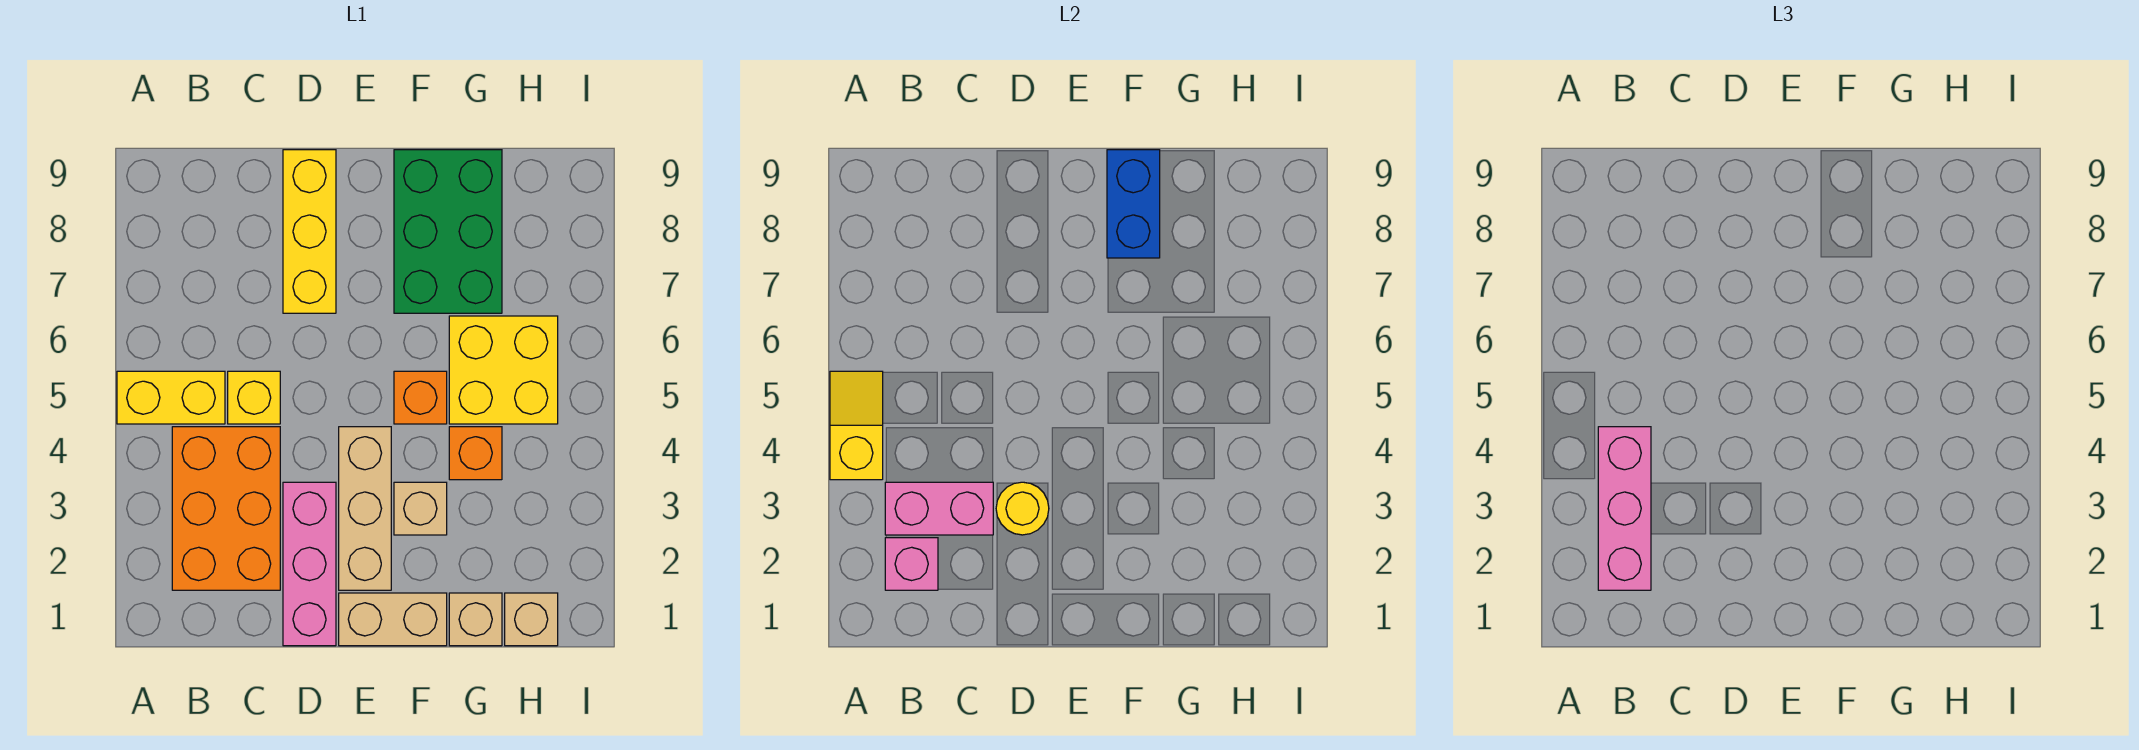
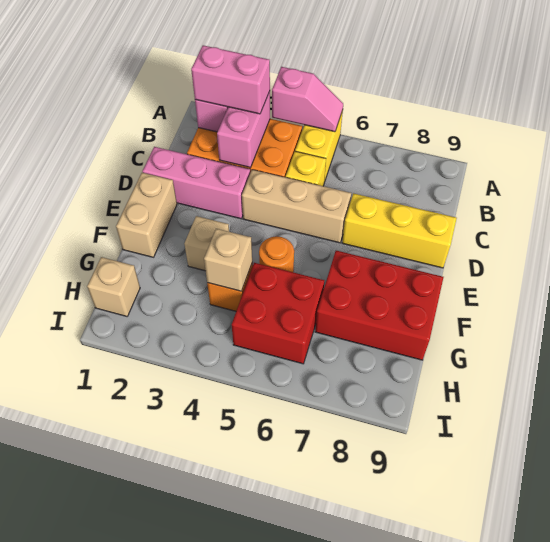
yellow 1x2 slope [830,371,883,480] -> pink 1x2 slope [272,67,343,132]
pink 1x3 brick [1598,427,1651,590] -> pink 1x2 brick [191,45,270,114]
yellow 1x1 round brick [996,482,1049,535] -> none
tan 1x3 brick [339,427,391,590] -> tan 1x3 brick moved to [242,170,351,243]
orange 1x1 brick [394,371,447,424] -> orange 1x1 round brick [259,236,294,272]
green 2x3 brick [394,150,502,313] -> red 2x3 brick [315,251,444,360]
blue 1x2 brick [1107,150,1160,258] -> none
tan 1x1 brick [449,593,502,646] -> tan 1x1 brick moved to [204,229,252,291]
yellow 2x2 brick [449,316,558,424] -> red 2x2 brick [232,263,324,364]

